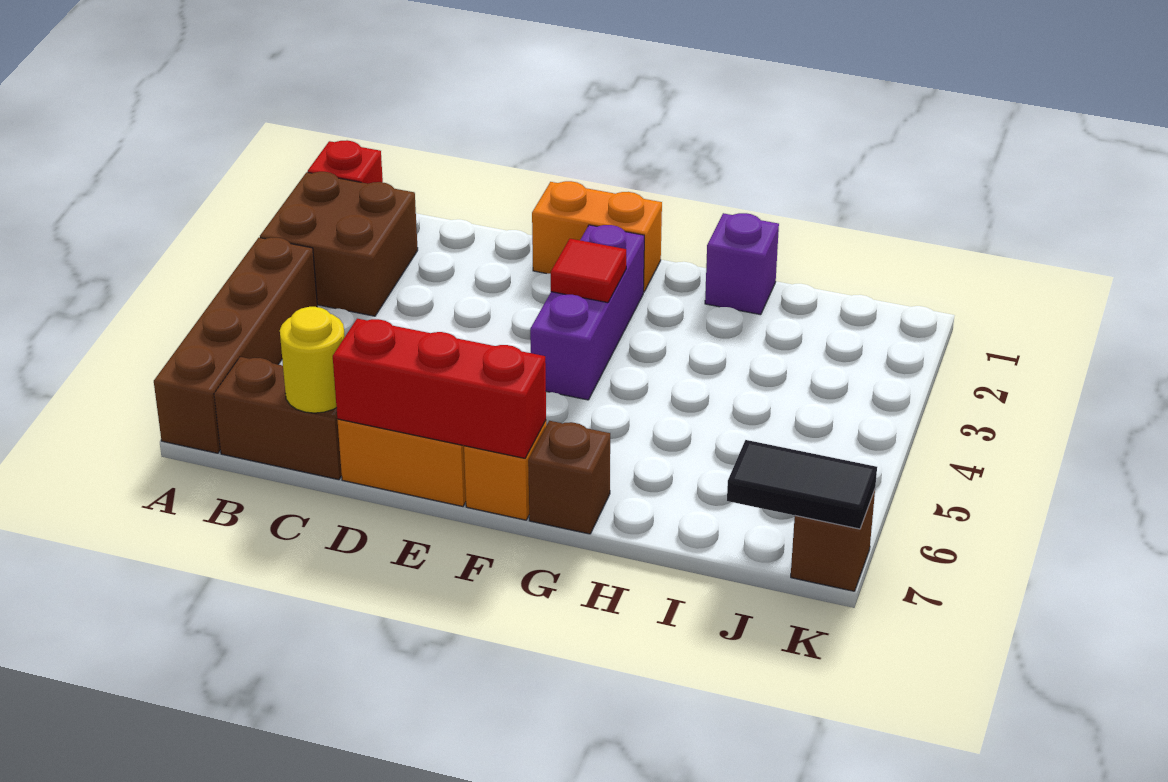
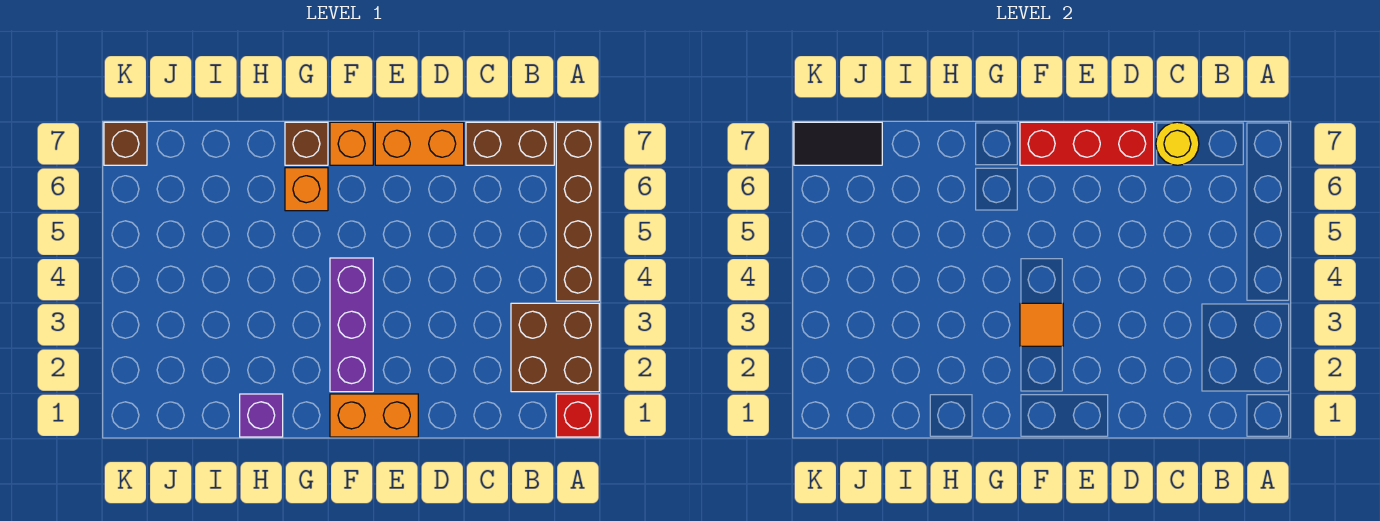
red 1x1 tile [551,239,626,303] -> orange 1x1 tile [1020,303,1063,346]
none -> orange 1x1 brick [285,168,328,211]

